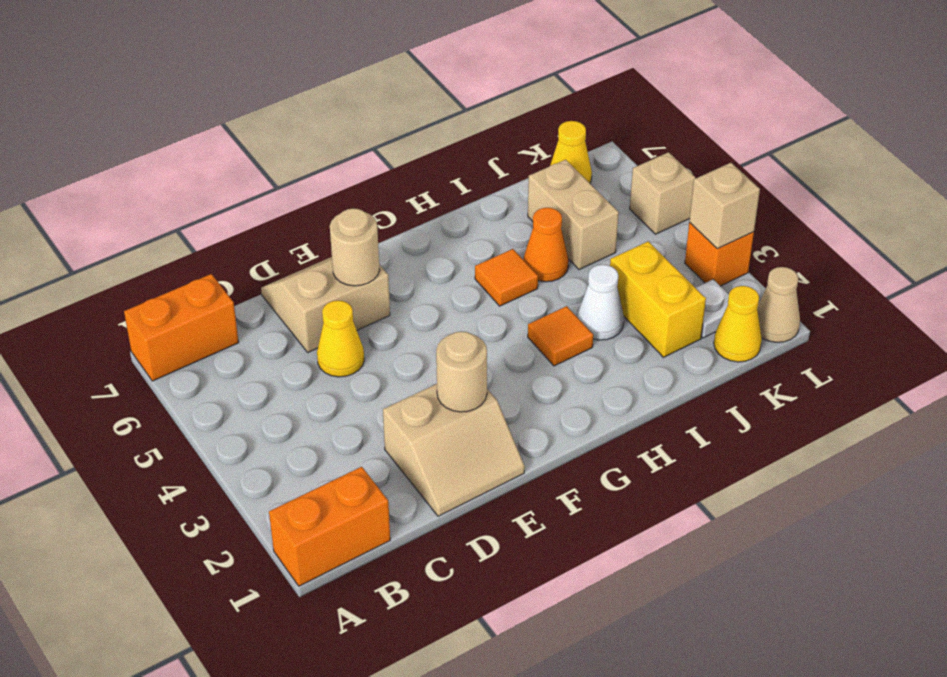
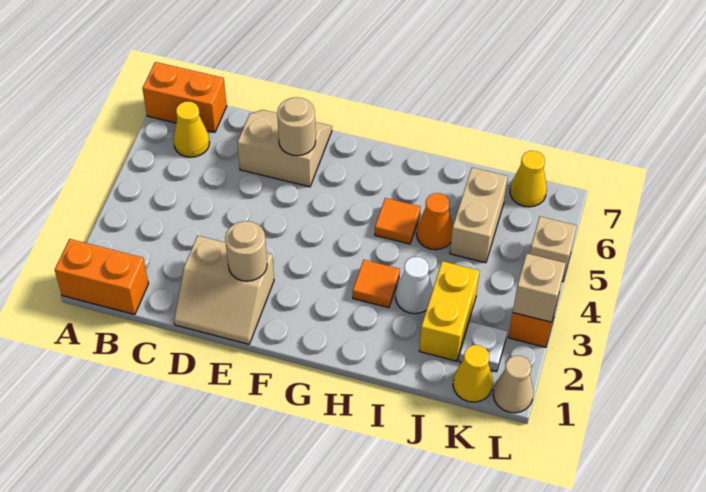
yellow 1x1 cone [317,300,364,377] -> yellow 1x1 cone moved to [173,101,210,157]

